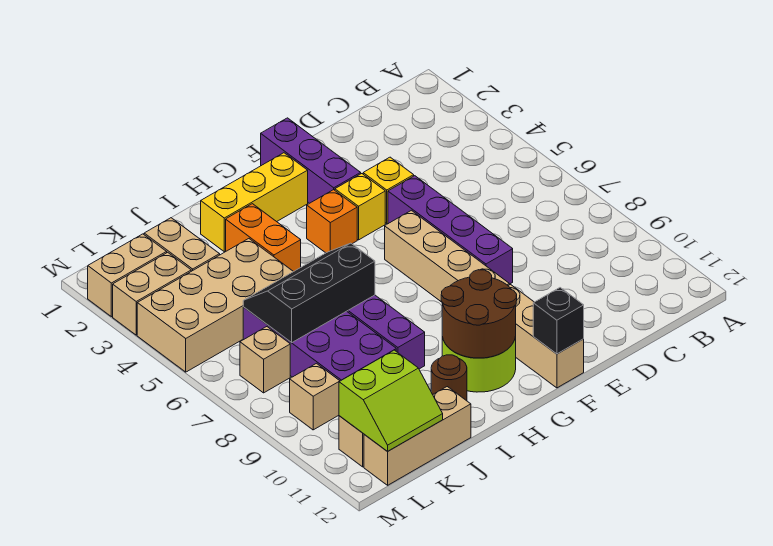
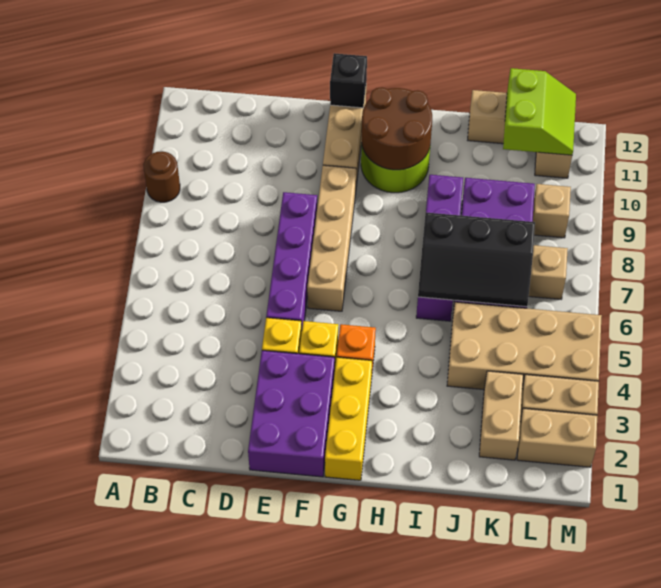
purple 1x3 brick [261,118,361,203] -> purple 2x3 brick [248,350,335,477]
yellow 1x3 brick [201,153,308,252] -> yellow 1x3 brick turned to [325,357,372,480]
orange 1x2 brick [226,204,301,272] -> none
brown 1x1 round brick [431,355,467,401] -> brown 1x1 round brick moved to [144,151,180,202]
lime 2x2 slope [339,350,443,452] -> lime 2x2 slope turned to [503,68,576,155]

